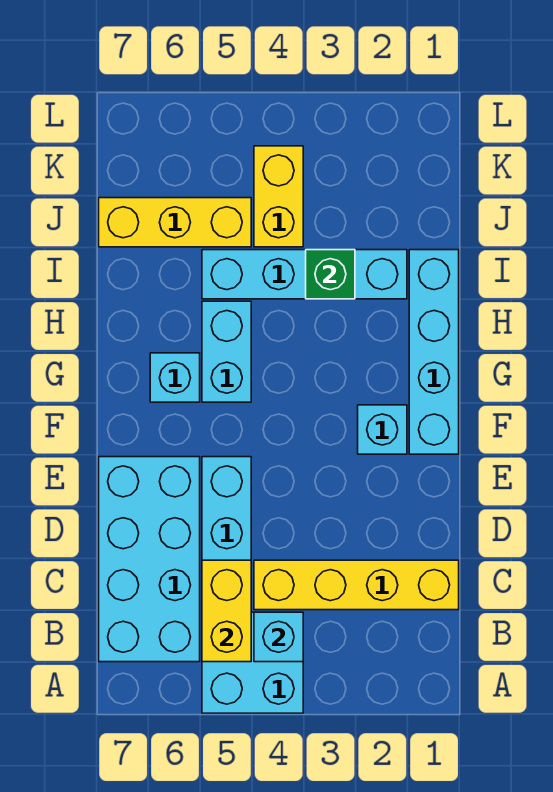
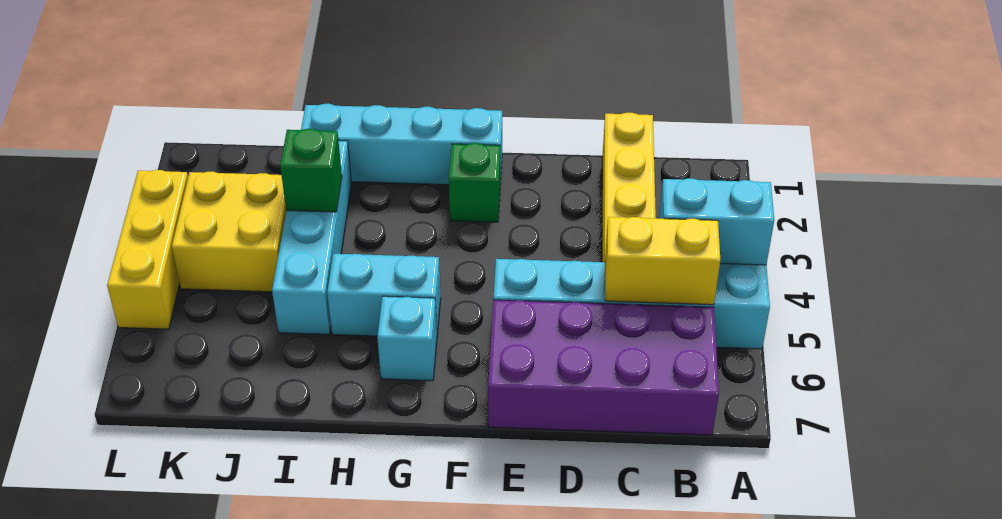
cyan 1x1 brick [254,612,303,662] -> cyan 1x2 brick [659,178,774,265]
cyan 2x4 brick [99,457,200,662] -> purple 2x4 brick [488,300,719,435]
cyan 1x1 brick [358,405,407,454] -> green 1x1 brick [449,143,500,222]
yellow 1x2 brick [254,146,303,247] -> yellow 2x2 brick [172,172,286,292]
yellow 1x3 brick [99,198,251,247] -> yellow 1x3 brick moved to [107,170,188,329]

